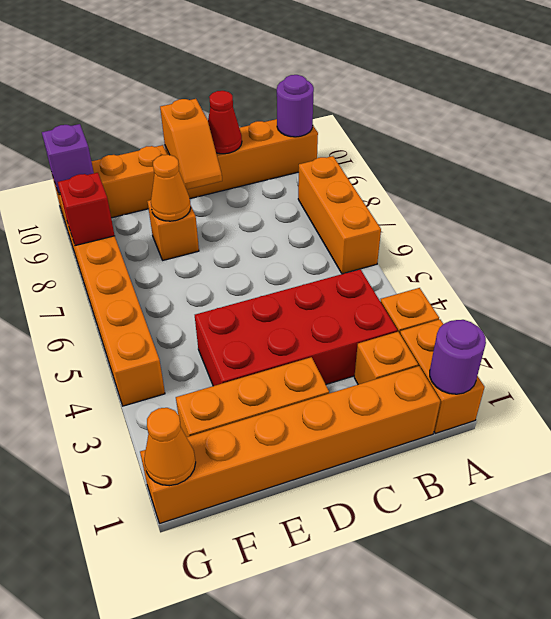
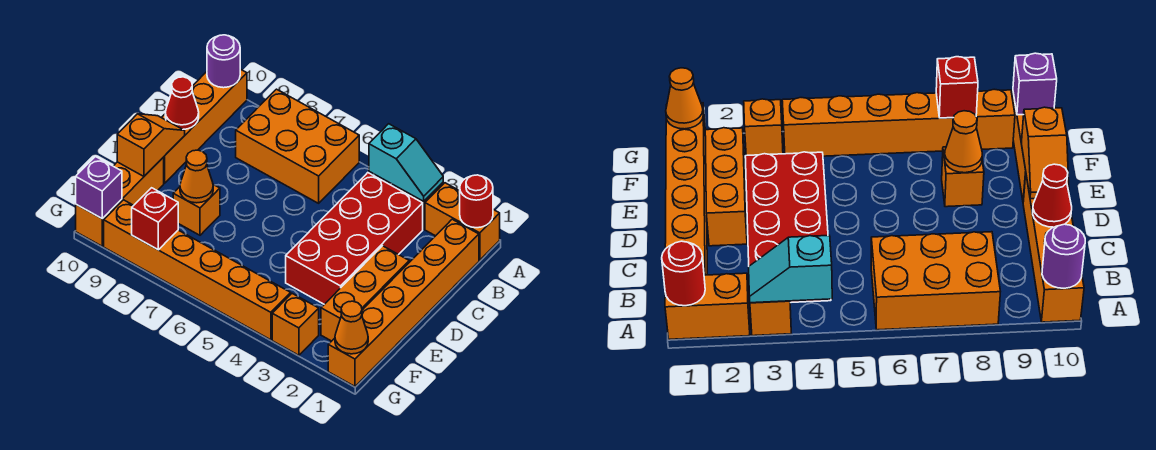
purple 1x1 round brick [430,320,486,394] -> red 1x1 round brick [460,175,493,228]
none -> cyan 1x2 slope [369,124,443,201]
orange 1x3 brick [298,156,381,274] -> orange 2x3 brick [236,89,359,203]
orange 1x1 brick [354,332,418,385] -> orange 1x1 brick moved to [272,294,319,355]
orange 1x2 slope [160,99,222,190] -> orange 1x2 slope turned to [117,114,185,176]

